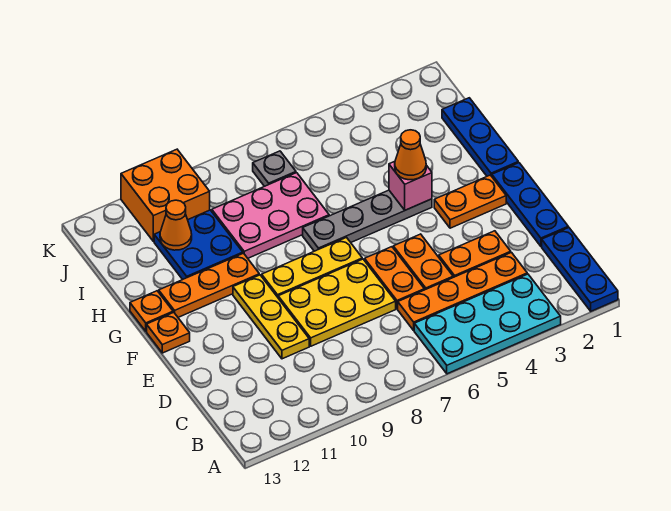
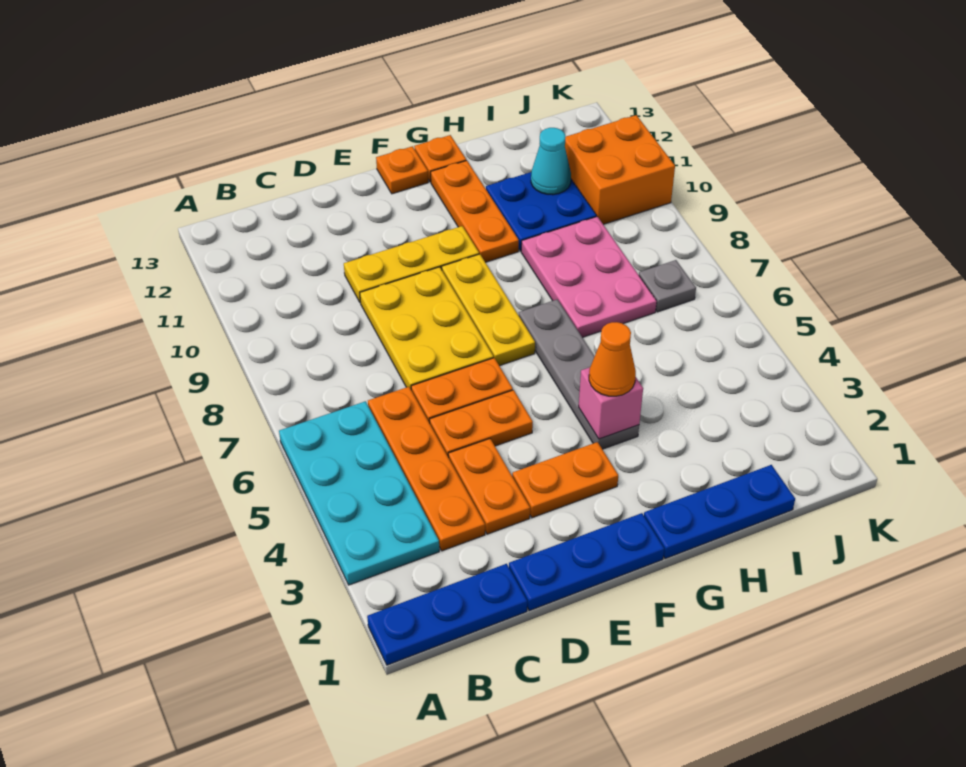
orange 1x2 plate [434,175,506,228] -> orange 1x2 plate turned to [512,442,618,518]
orange 1x1 cone [160,200,192,250] -> cyan 1x1 cone [531,128,571,195]

